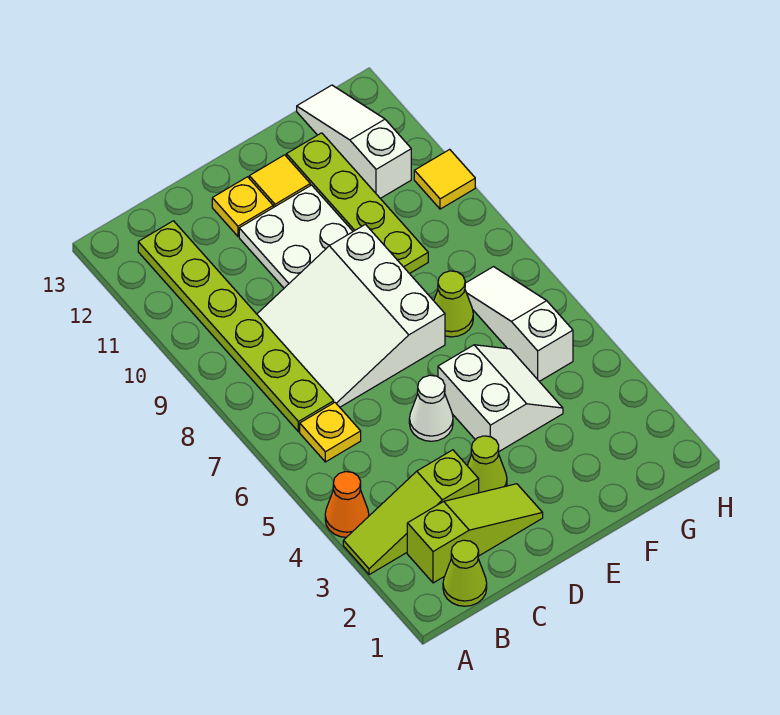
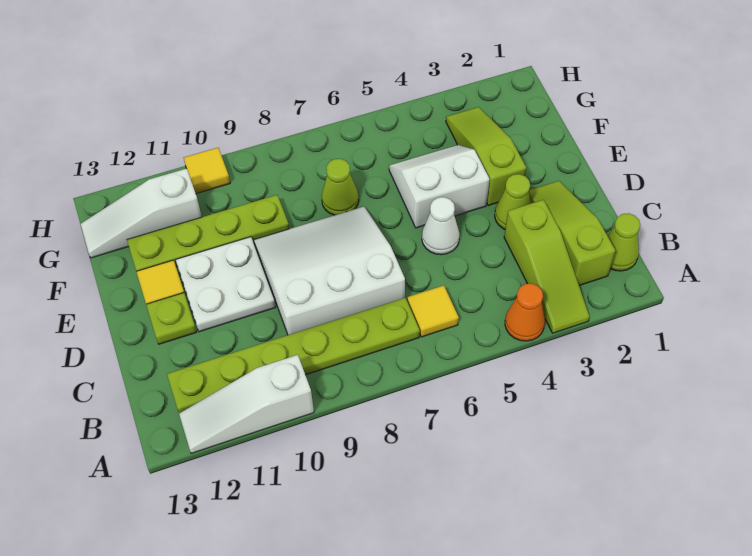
yellow 1x1 plate [300,402,361,462] -> yellow 1x1 tile [407,285,459,337]
white 3x3 slope [257,224,445,407] -> white 3x3 slope turned to [254,206,405,335]
yellow 1x1 plate [212,177,273,236] -> lime 1x1 plate [146,293,196,344]
none -> lime 1x3 slope [446,107,526,206]
white 1x3 slope [465,267,573,381] -> white 1x3 slope moved to [179,355,314,453]

